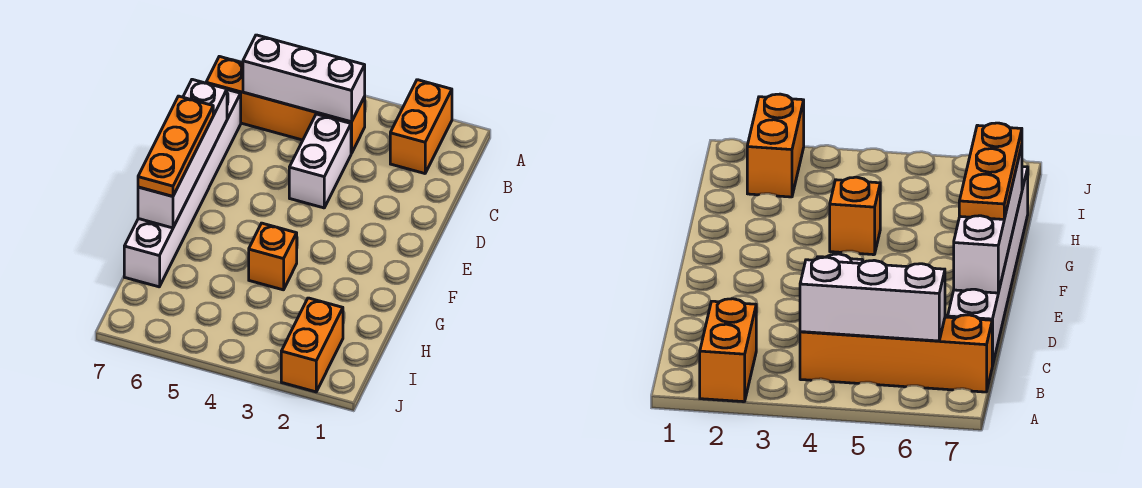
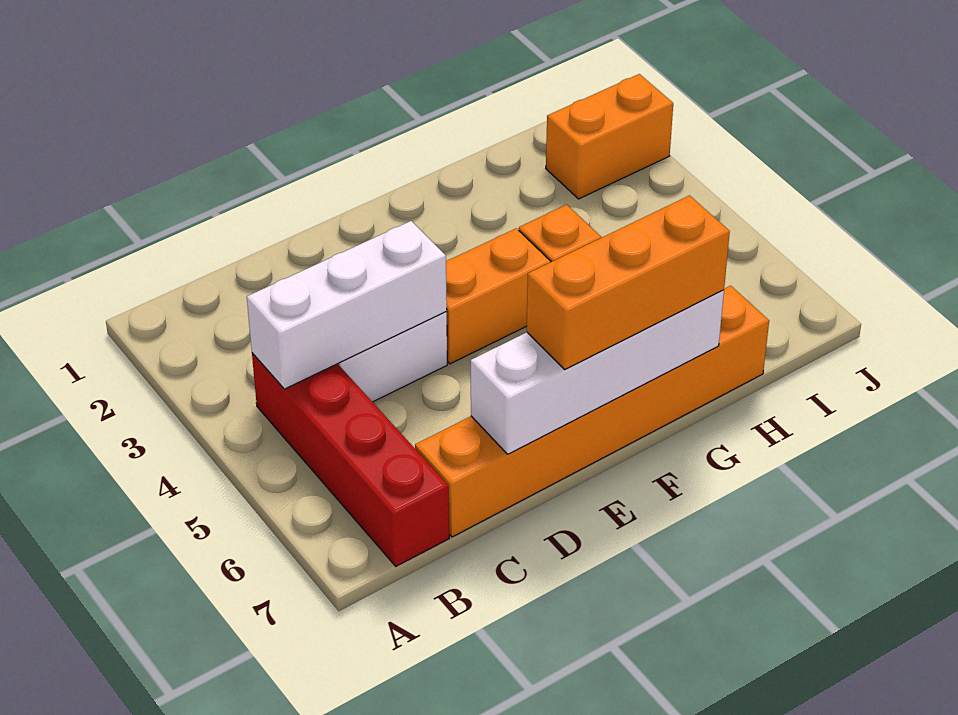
orange 1x2 brick [390,80,452,173] -> orange 1x2 brick moved to [446,228,551,364]
orange 1x4 brick [206,56,365,153] -> red 1x4 brick [252,353,449,566]
white 1x3 brick [243,35,365,122] -> white 1x3 brick turned to [247,221,447,389]
white 1x6 brick [124,90,241,287] -> orange 1x6 brick [415,286,769,537]
orange 1x3 plate [138,96,213,196] -> orange 1x3 brick [527,196,730,369]

